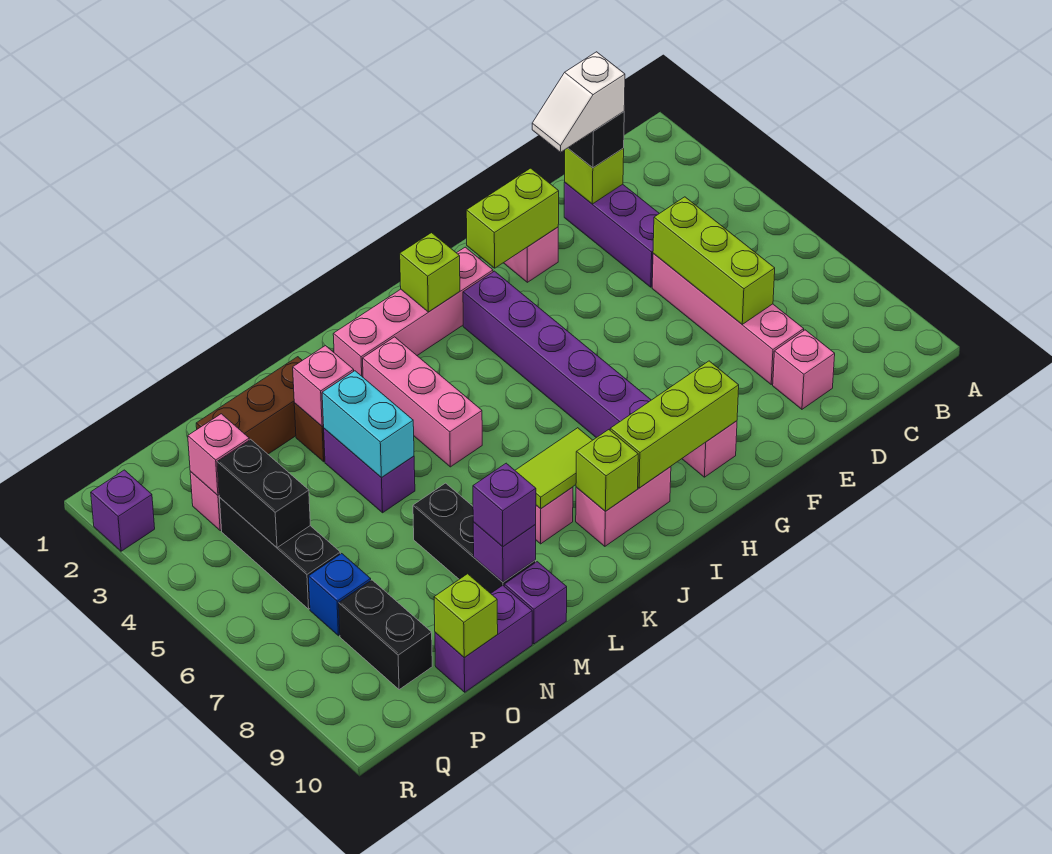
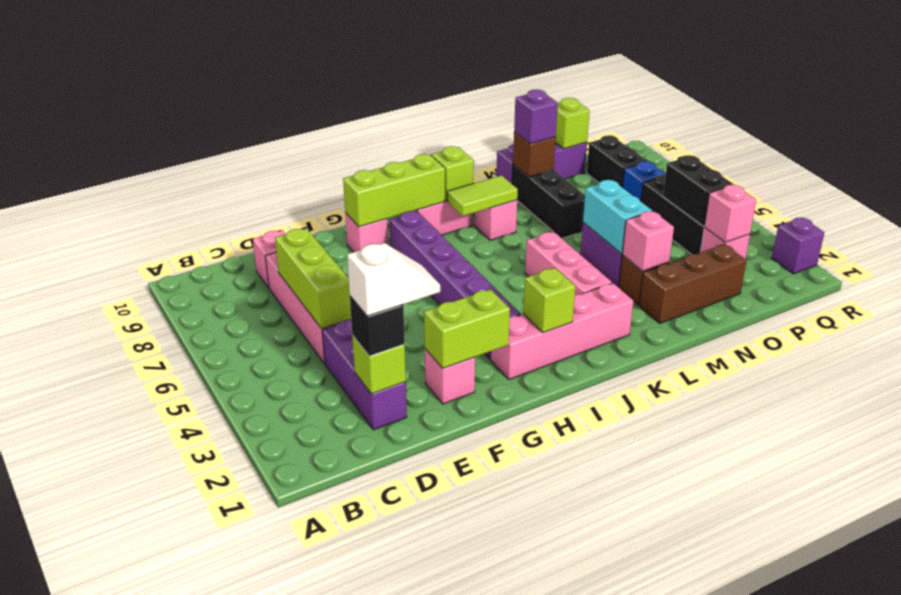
purple 1x1 brick [473,522,536,582] -> brown 1x1 brick [513,132,556,177]

